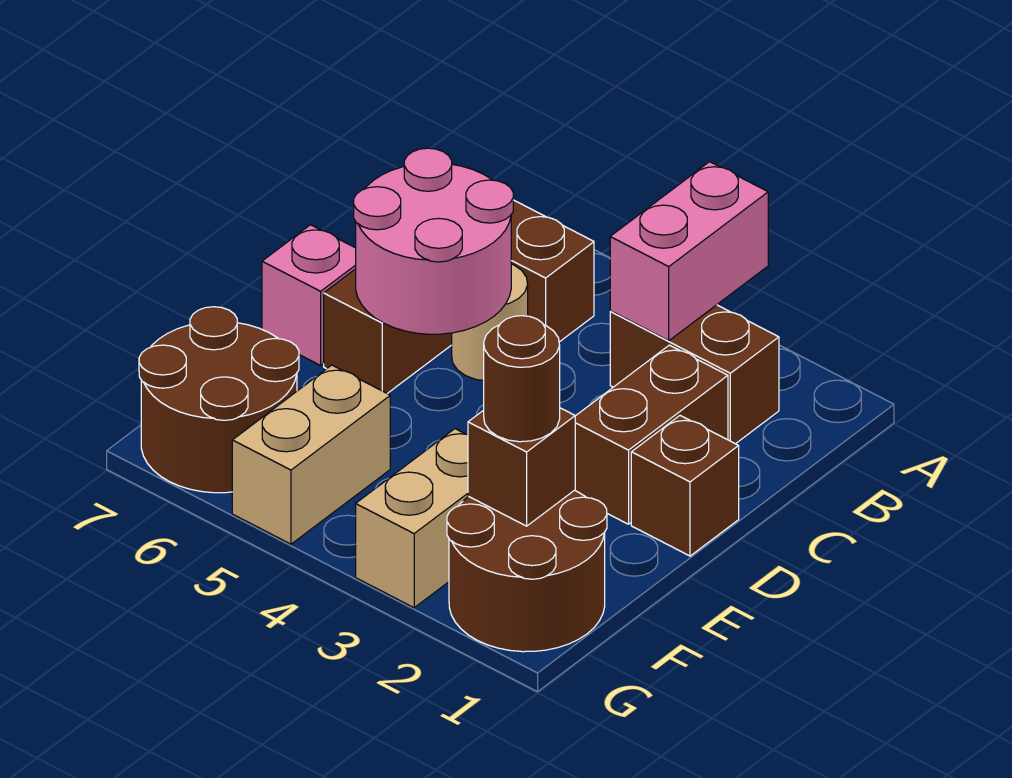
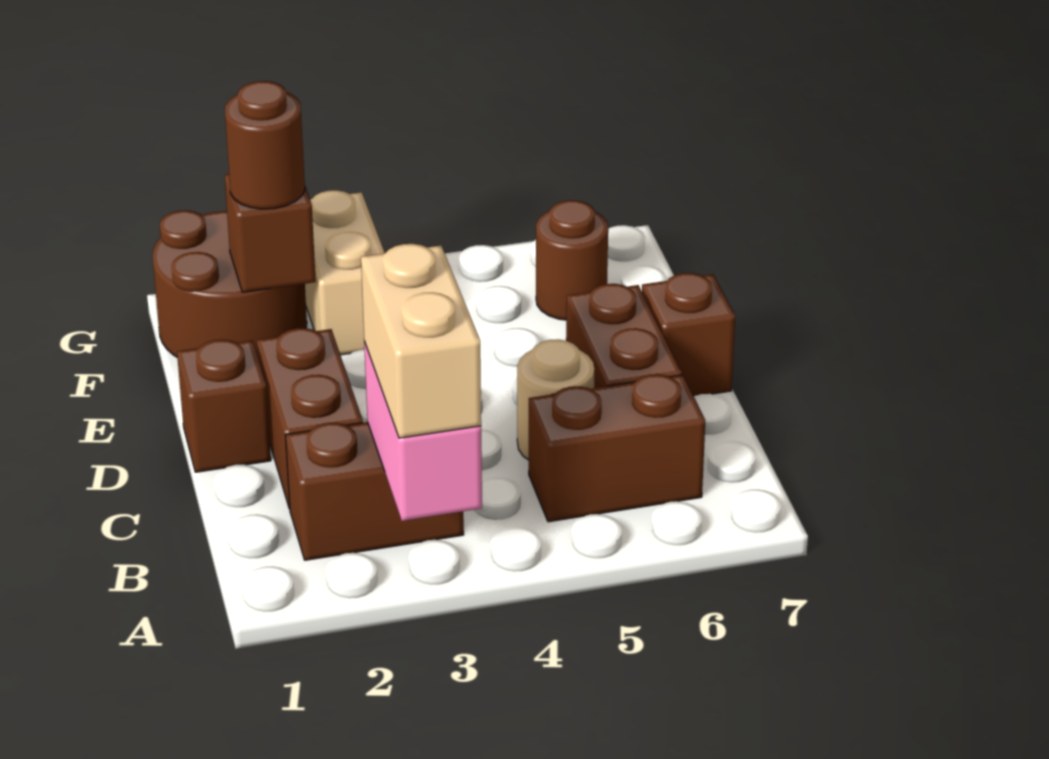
pink 2x2 round brick [354,148,513,334] -> none
pink 1x1 brick [262,225,356,365] -> brown 1x1 brick [642,273,735,396]
tan 1x2 brick [232,365,390,544] -> tan 1x2 brick moved to [361,244,481,438]
brown 2x2 round brick [139,307,299,493] -> brown 1x1 round brick [536,200,608,320]

